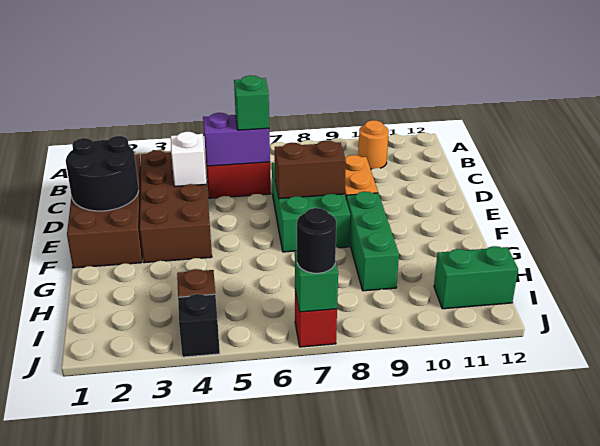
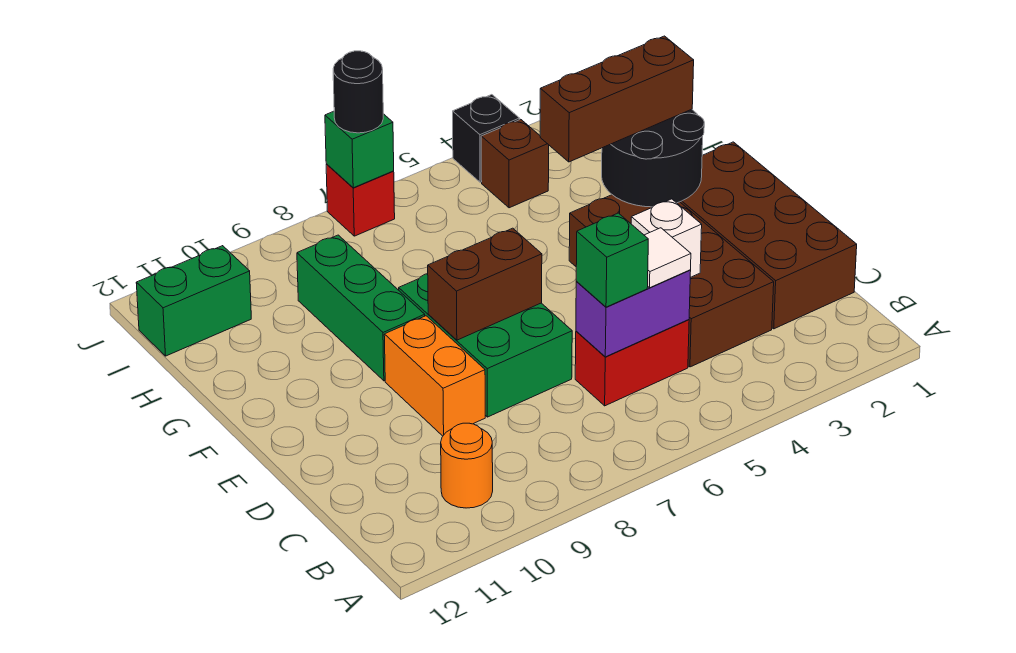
none -> white 1x1 tile [644,228,691,288]
black 2x2 round brick [66,136,139,211] -> black 2x2 round brick moved to [602,109,704,207]
none -> brown 1x3 brick [540,36,694,162]

